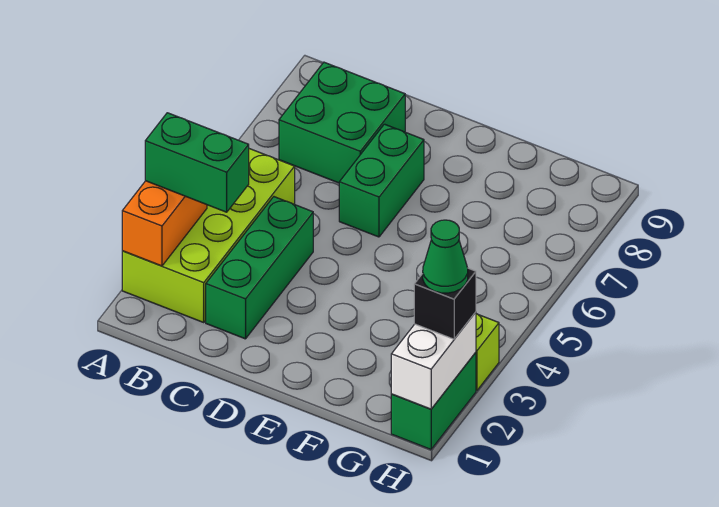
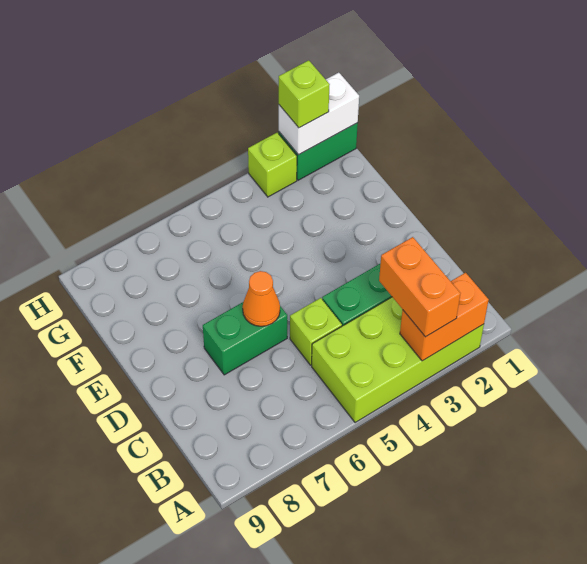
green 1x2 brick [145,113,249,212] -> orange 1x2 brick [379,237,460,337]
green 2x2 brick [279,62,405,183] -> none
none -> lime 1x1 brick [290,298,342,365]
none -> orange 1x1 cone [243,271,280,326]
black 1x1 brick [414,268,476,339] -> lime 1x1 brick [279,60,330,128]
green 1x1 cone [423,220,468,293] -> none

